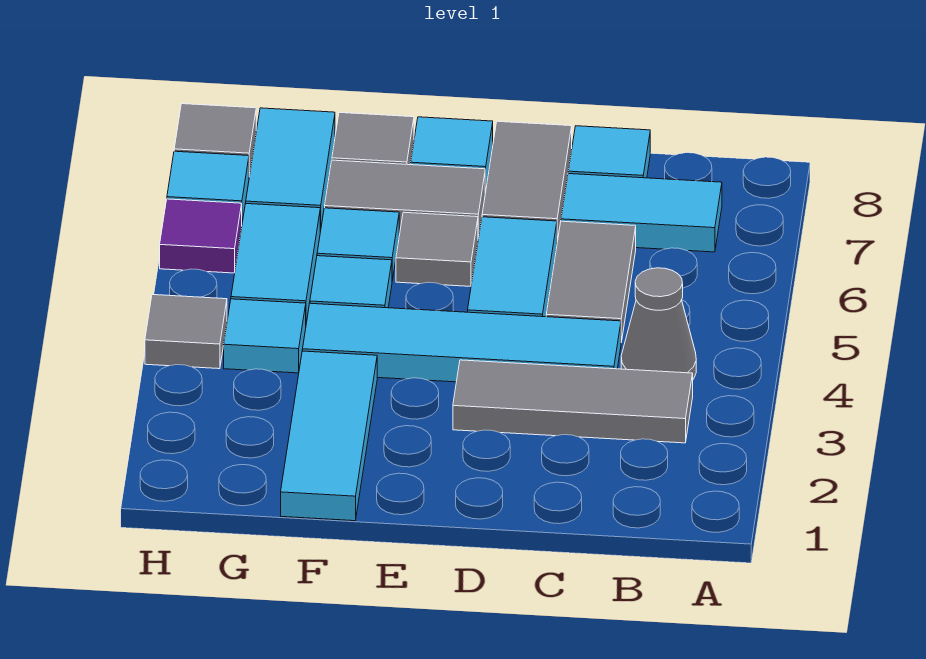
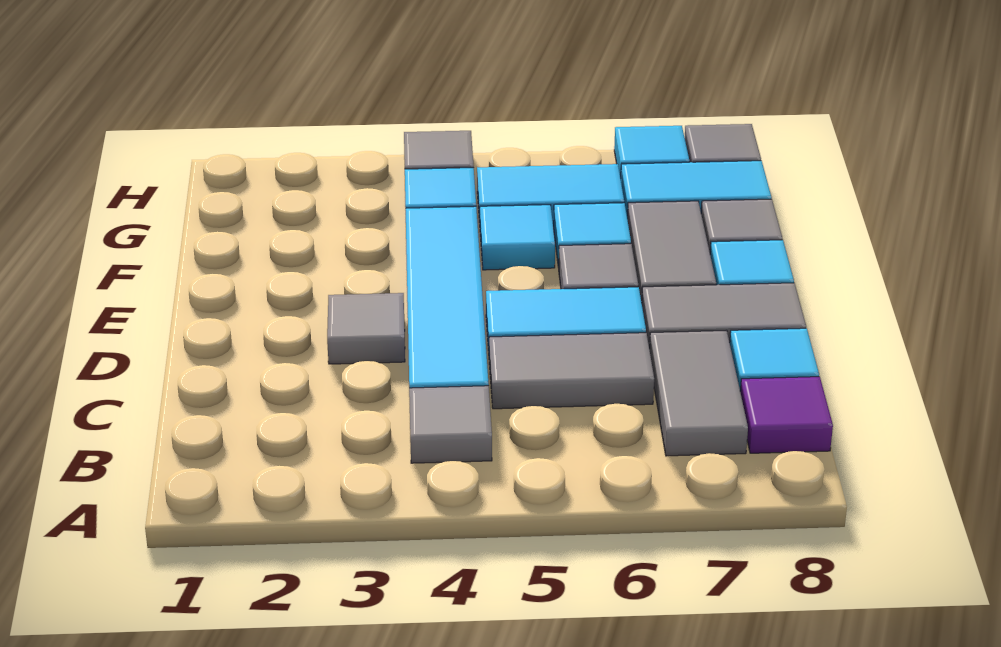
grey 1x3 tile [453,360,693,443] -> grey 1x1 tile [327,293,405,364]
grey 1x1 cone [621,268,696,379] -> grey 1x1 tile [409,386,492,463]
cyan 1x2 tile [561,174,722,252] -> grey 1x2 tile [650,330,748,456]
cyan 1x3 tile [281,351,377,521] -> none
purple 1x1 tile [160,199,242,273] -> purple 1x1 tile moved to [740,377,833,453]

